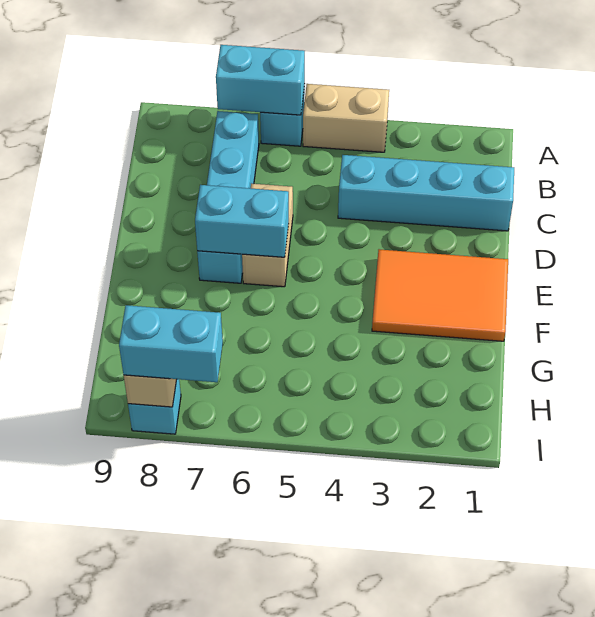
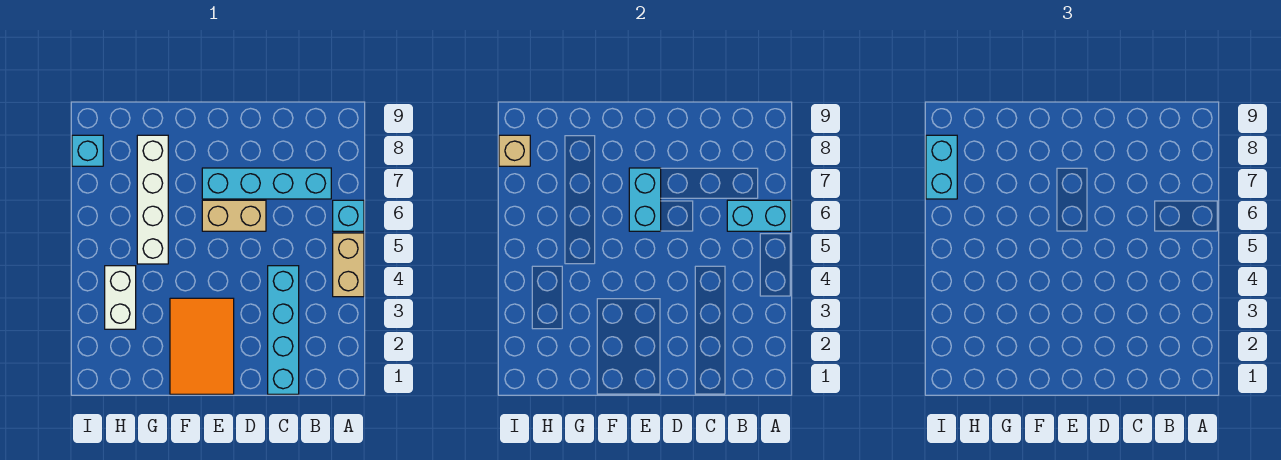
cyan 1x2 brick [216,45,305,115] -> cyan 1x2 brick turned to [727,200,791,231]
none -> white 1x4 brick [137,135,168,264]
none -> white 1x2 brick [105,266,136,329]

